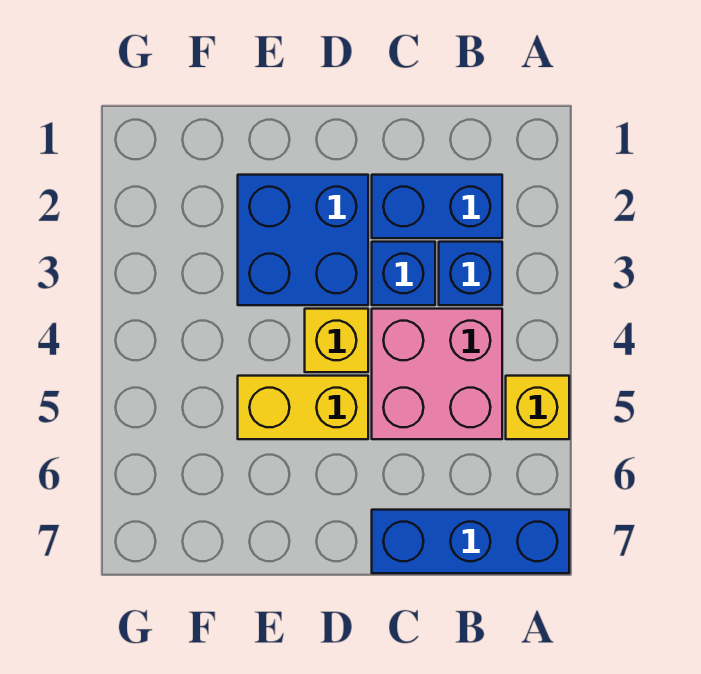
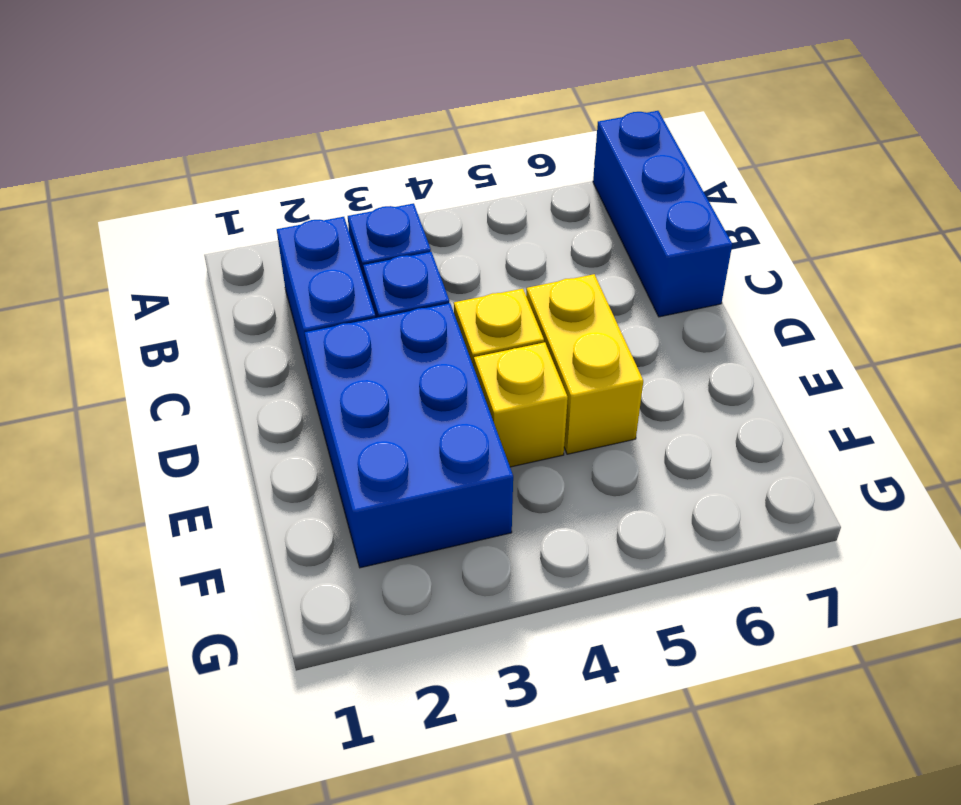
yellow 1x1 brick [506,376,569,439] -> yellow 1x1 brick moved to [474,342,568,467]
pink 2x2 brick [372,309,502,439] -> none
blue 2x2 brick [238,175,368,305] -> blue 2x3 brick [305,303,513,568]

